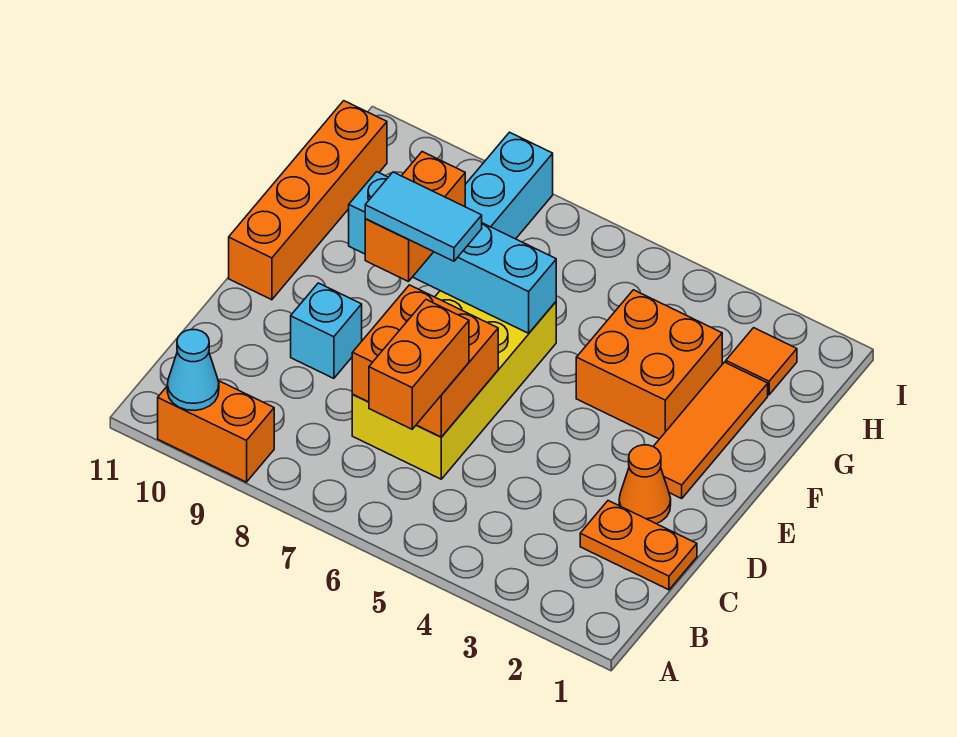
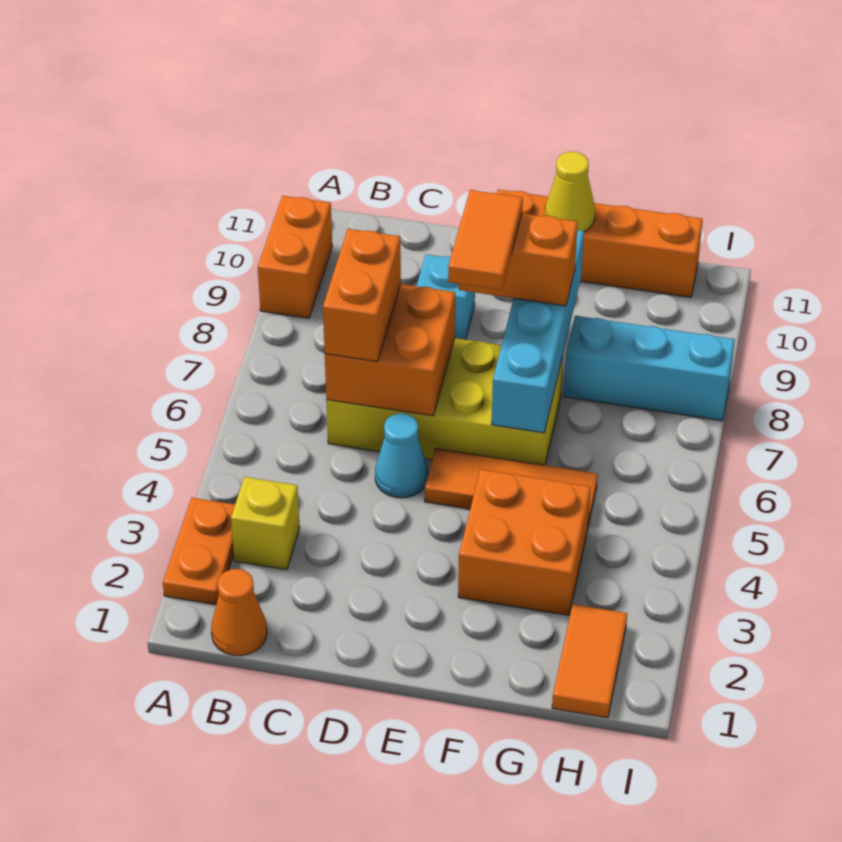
cyan 1x1 cone [167,330,219,411] -> cyan 1x1 cone moved to [375,413,428,498]
none -> yellow 1x1 brick [231,477,300,570]
orange 1x2 brick [369,300,469,429] -> orange 1x2 brick turned to [323,229,401,362]
orange 1x2 plate [580,501,697,590] -> orange 1x2 plate moved to [163,498,235,605]
orange 1x1 cone [619,445,671,524] -> orange 1x1 cone moved to [211,569,267,656]
orange 1x3 tile [653,362,768,498] -> orange 1x3 tile moved to [425,449,598,526]
cyan 1x2 tile [365,172,482,261] -> orange 1x2 tile [448,190,523,290]
none -> yellow 1x1 cone [545,152,595,231]
orange 1x1 tile [726,328,797,395] -> orange 1x2 tile [552,604,627,718]

